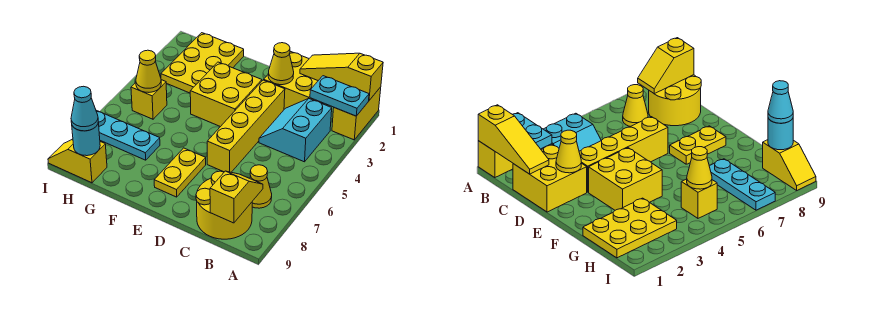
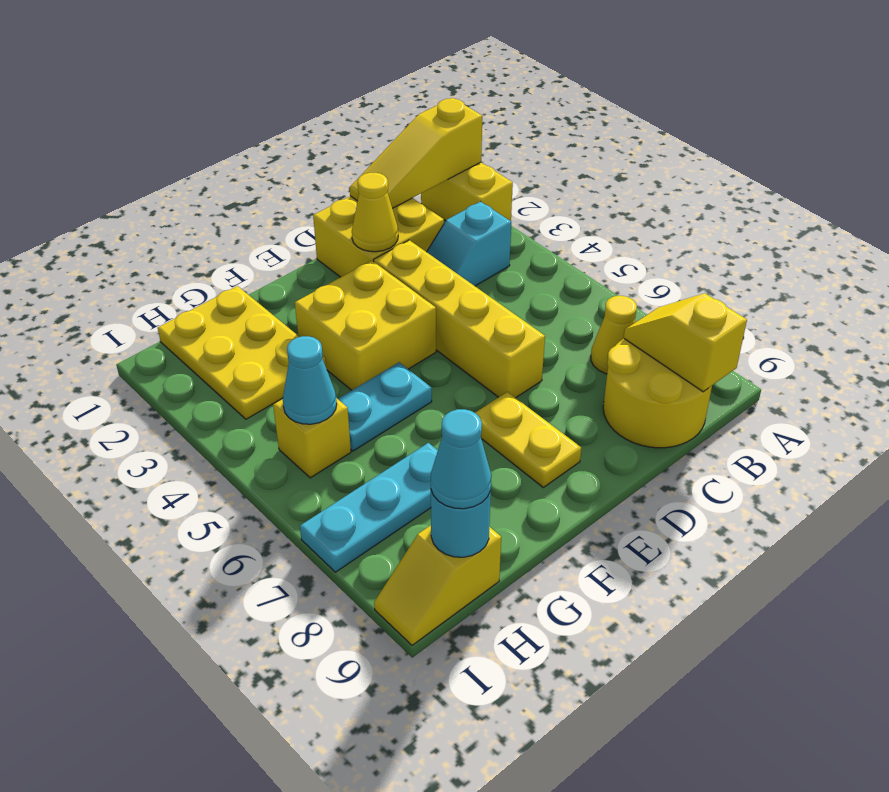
cyan 1x2 plate [310,76,369,116] -> cyan 1x2 plate moved to [338,362,432,451]
cyan 2x2 slope [259,98,332,162] -> cyan 1x2 slope [427,201,511,286]
yellow 1x1 cone [136,50,161,92] -> cyan 1x1 cone [283,336,337,424]

